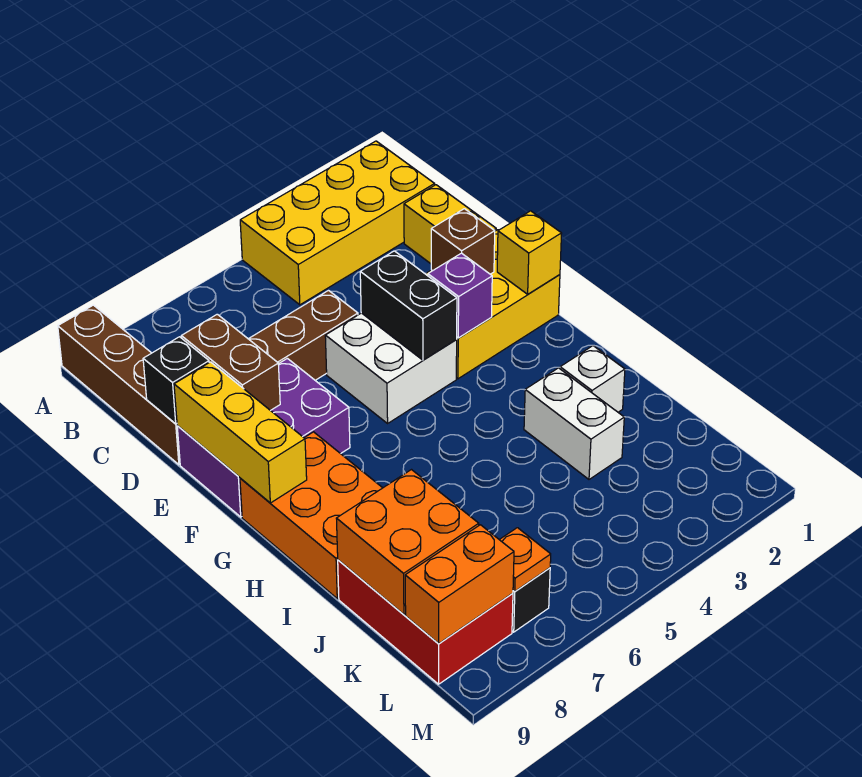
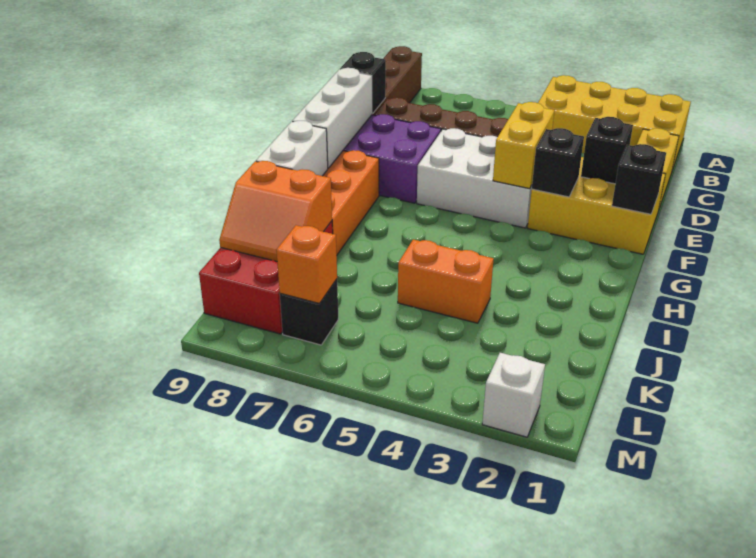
brown 1x2 brick [181,314,280,411] -> none
brown 1x1 brick [431,209,495,274] -> black 1x1 brick [581,117,633,184]
white 2x2 brick [325,313,457,423] -> white 2x3 brick [417,128,532,228]
black 1x2 brick [360,251,457,360] -> yellow 1x2 brick [493,102,554,189]
yellow 1x3 brick [174,362,307,503] -> white 1x3 brick [292,68,372,168]
yellow 1x1 brick [497,211,562,294] -> black 1x1 brick [612,144,666,214]
purple 1x1 brick [428,253,492,338] -> black 1x1 brick [532,128,584,197]
white 1x1 brick [560,346,625,412] -> white 1x1 brick moved to [482,353,545,437]
white 1x2 brick [524,368,624,479] -> white 1x2 brick moved to [256,121,328,176]
orange 2x2 brick [336,470,479,614] -> orange 2x2 slope [219,161,332,261]
orange 1x1 plate [500,528,551,591] -> orange 1x1 brick [277,225,337,303]
orange 1x2 brick [405,525,514,643] -> orange 1x2 brick moved to [398,240,494,323]

